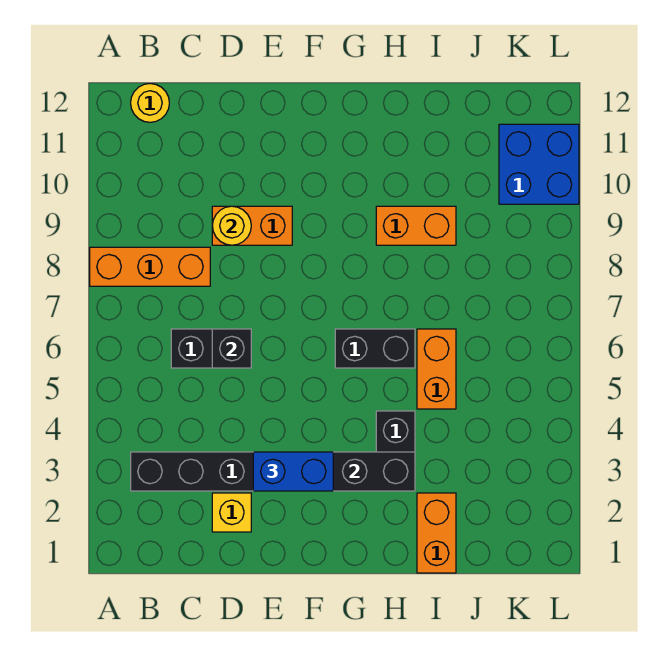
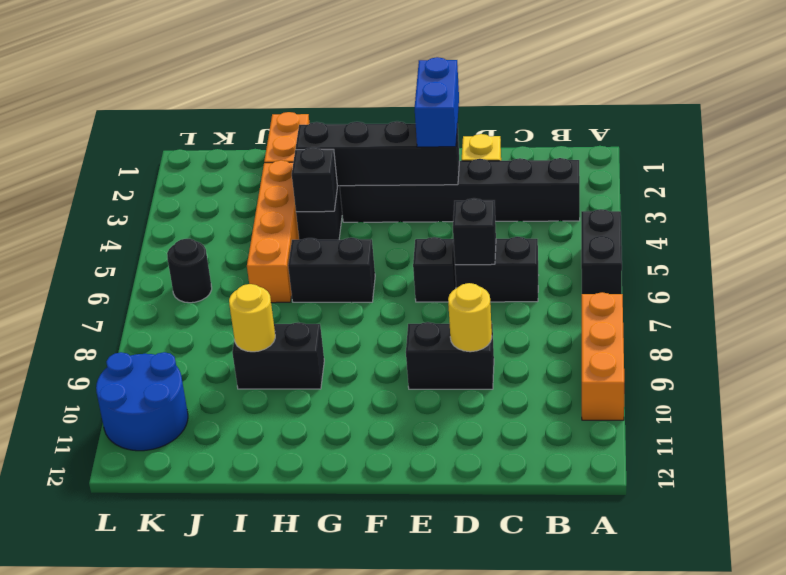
none -> black 1x2 brick [581,209,622,294]
orange 1x3 brick [90,247,210,286] -> orange 1x3 brick turned to [582,292,624,420]
yellow 1x1 round brick [131,84,169,122] -> yellow 1x1 round brick moved to [229,284,275,352]
orange 1x2 brick [212,206,292,245] -> black 1x2 brick [406,322,494,389]
blue 1x2 brick [253,452,333,491] -> blue 1x2 brick turned to [415,57,459,147]
none -> black 1x1 brick [413,237,456,302]
none -> black 1x1 brick [292,147,338,212]
orange 1x2 brick [376,206,456,245] -> black 1x2 brick [232,322,324,389]
orange 1x2 brick [417,329,456,409] -> orange 1x4 brick [247,160,299,303]
none -> black 1x1 round brick [167,239,212,303]
blue 2x2 brick [499,124,579,204] -> blue 2x2 round brick [96,352,188,451]

